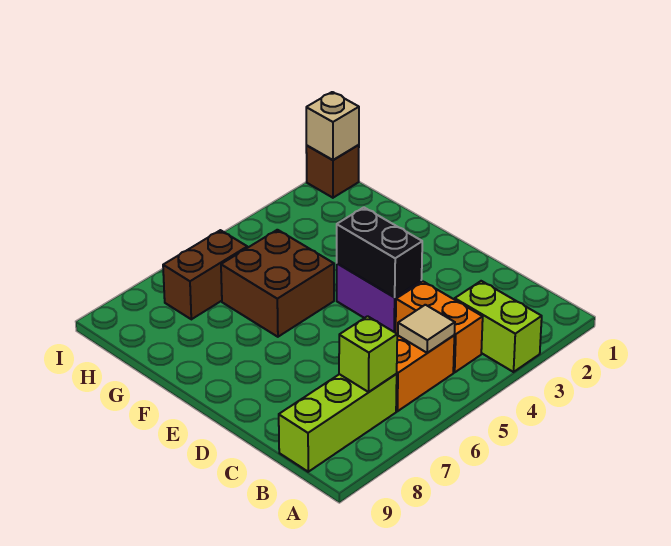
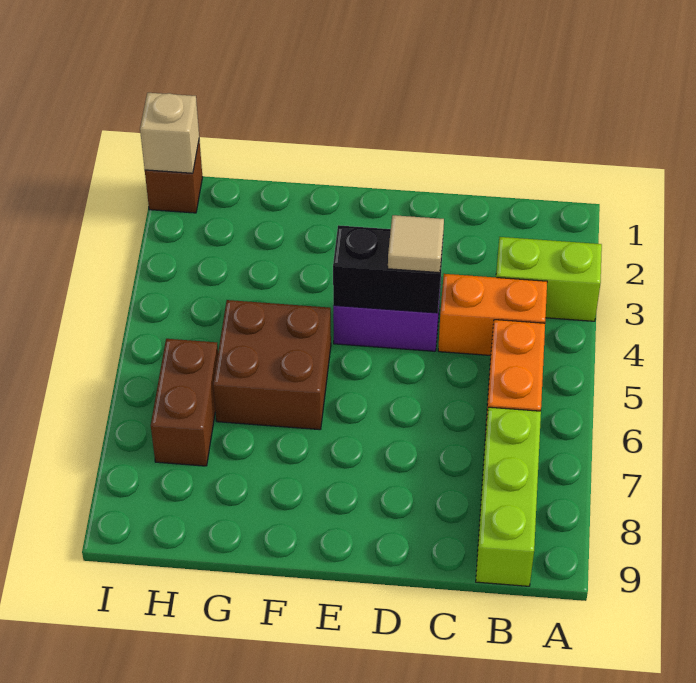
tan 1x1 tile [398,305,455,353] -> tan 1x1 tile moved to [388,215,444,273]
lime 1x1 brick [339,316,397,392] -> none

